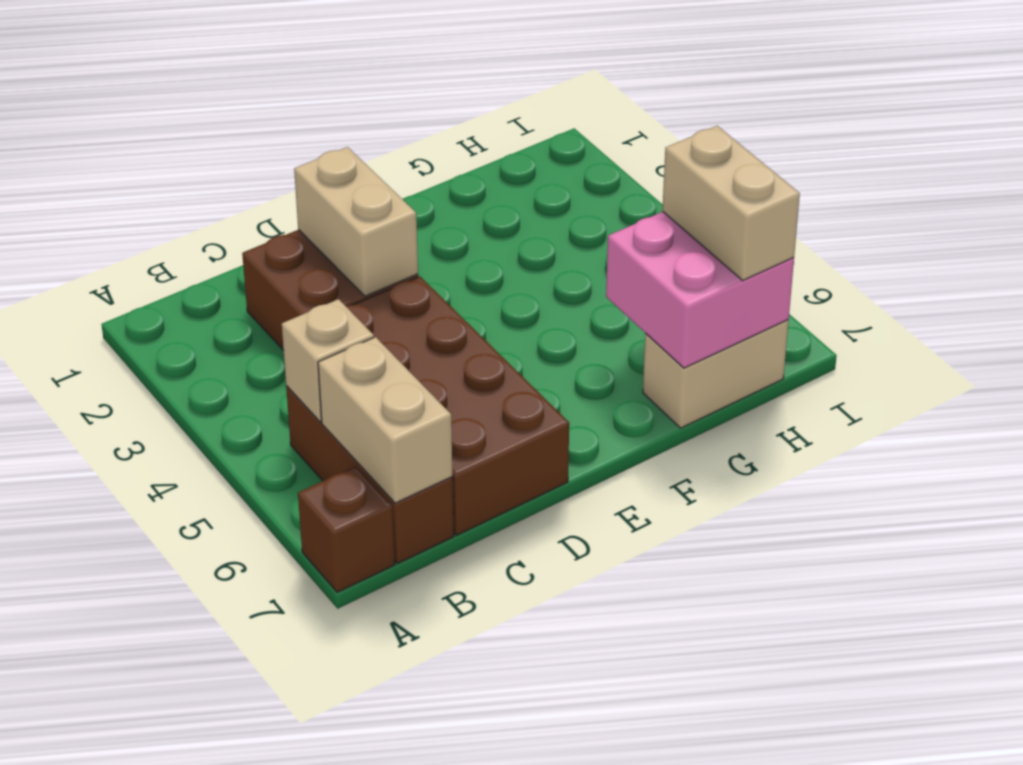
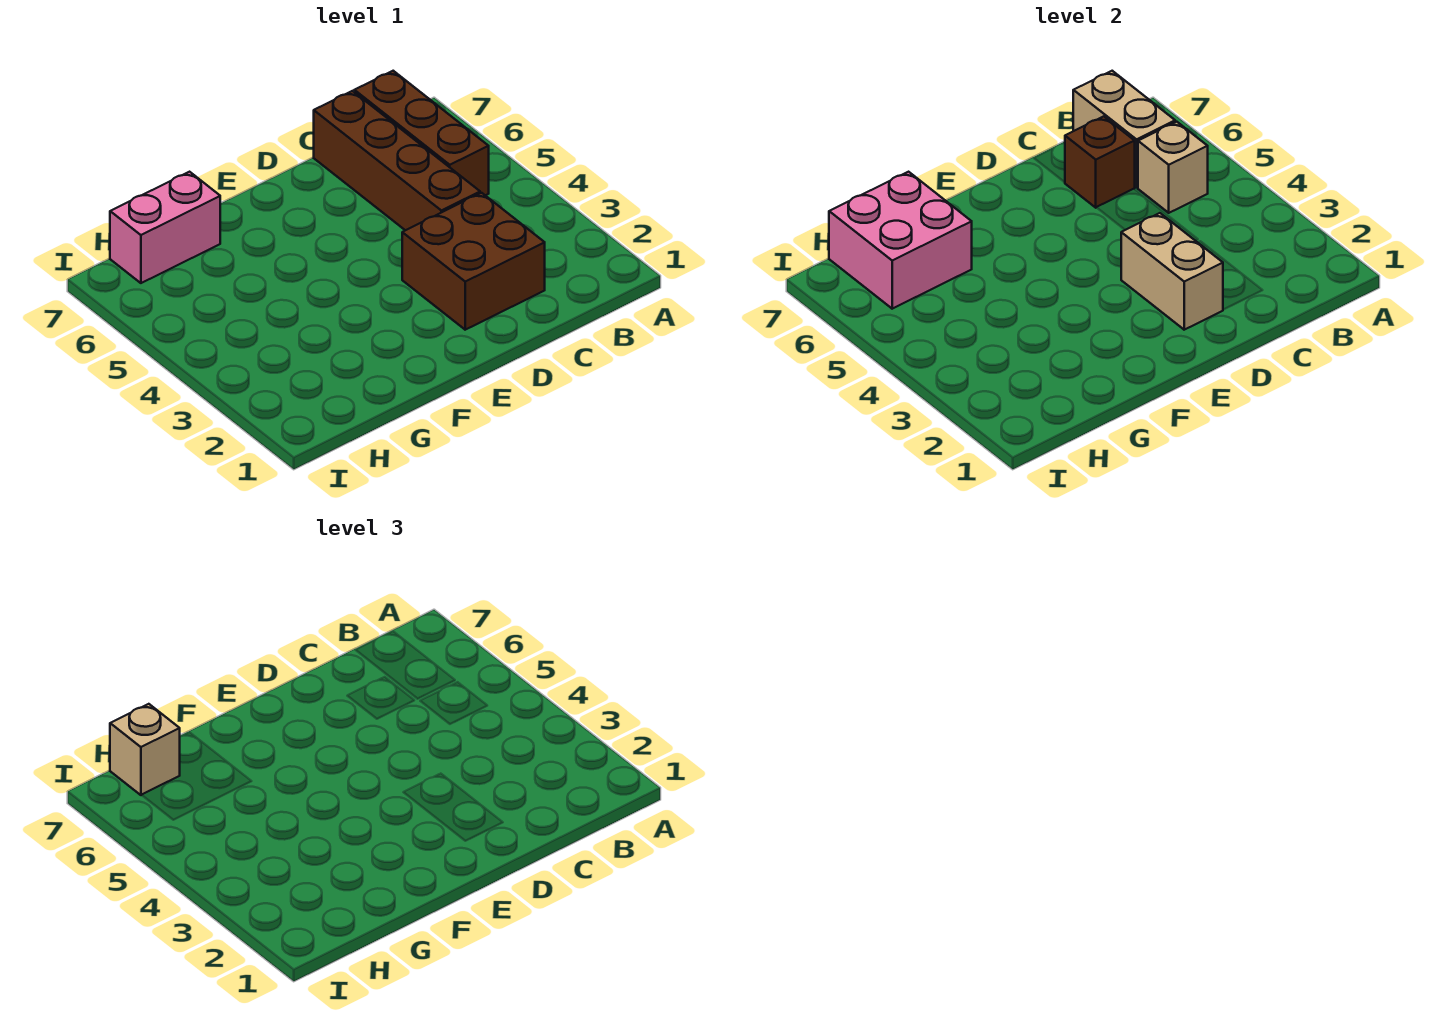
brown 1x1 brick [298,466,395,592] -> brown 1x1 brick moved to [1065,116,1135,208]
brown 2x4 brick [346,276,569,535] -> brown 1x4 brick [314,91,480,230]
tan 1x2 brick [643,320,789,428] -> pink 1x2 brick [110,172,220,283]
tan 1x2 brick [662,126,800,280] -> tan 1x1 brick [110,704,180,795]

